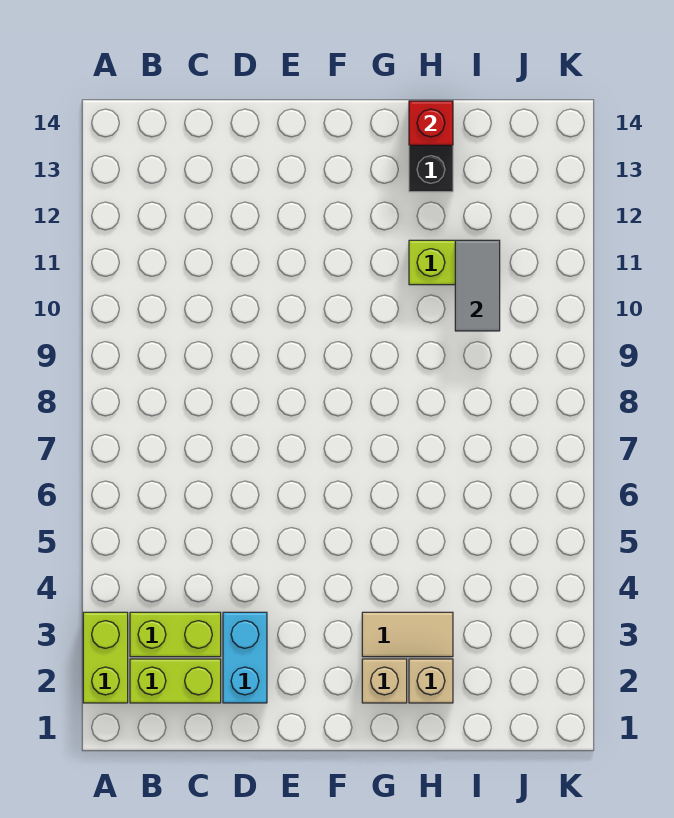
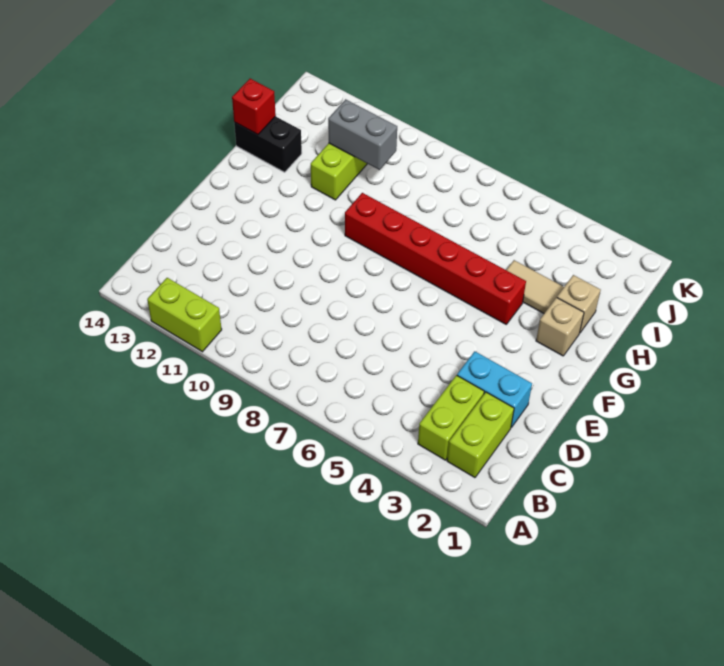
lime 1x2 brick [83,612,128,703] -> lime 1x2 brick moved to [147,278,222,352]
tan 1x2 tile [362,612,453,657] -> tan 1x2 tile turned to [507,260,564,313]
none -> red 1x6 brick [345,193,526,324]
grey 1x2 tile [455,240,500,331] -> grey 1x2 brick [328,99,397,170]

